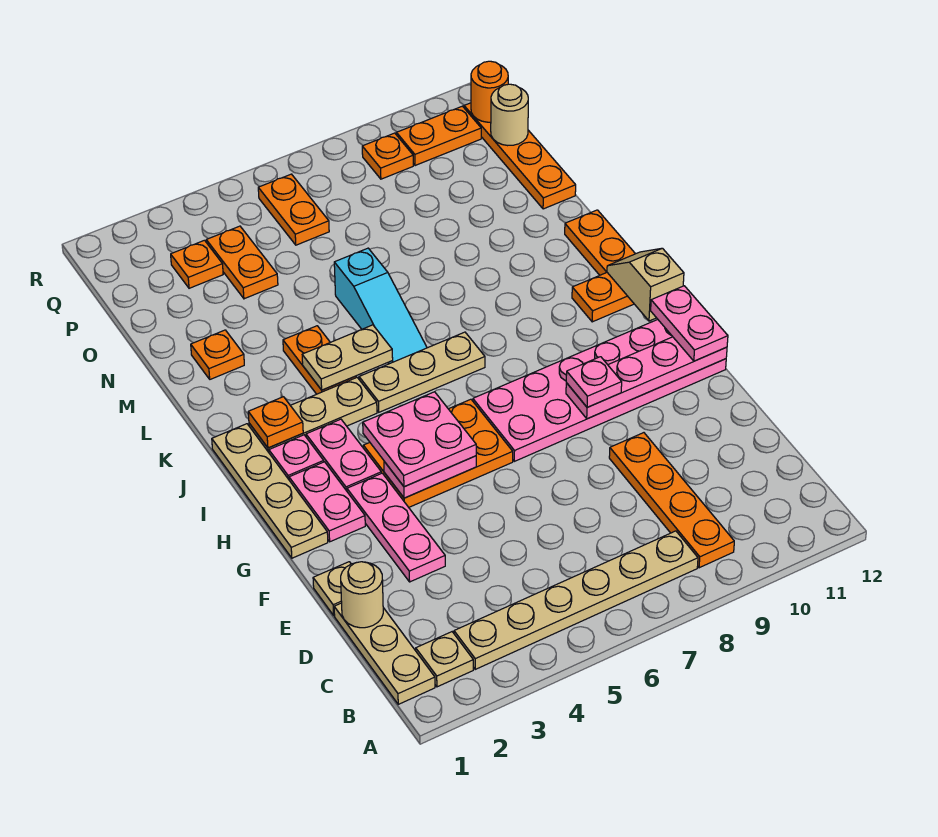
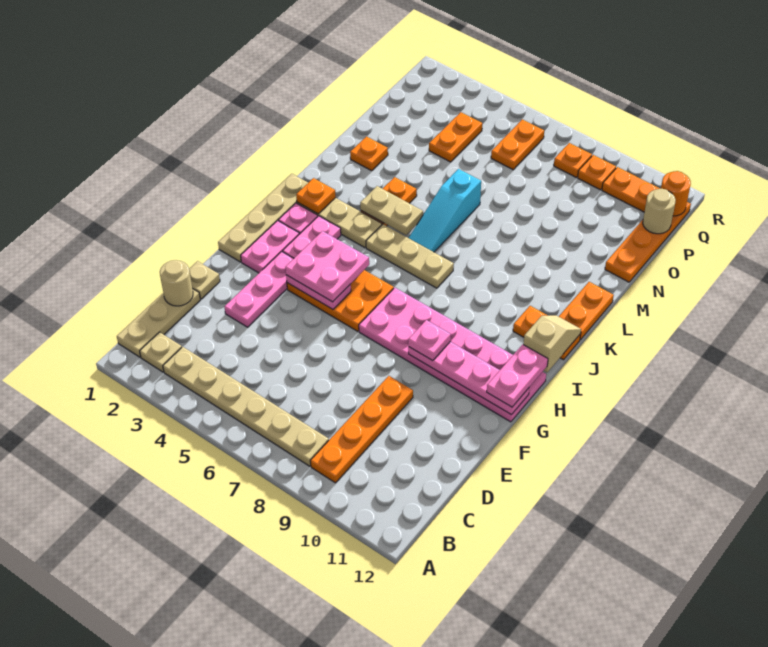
orange 1x1 plate [171,240,223,288] -> orange 1x1 plate moved to [554,143,592,177]

